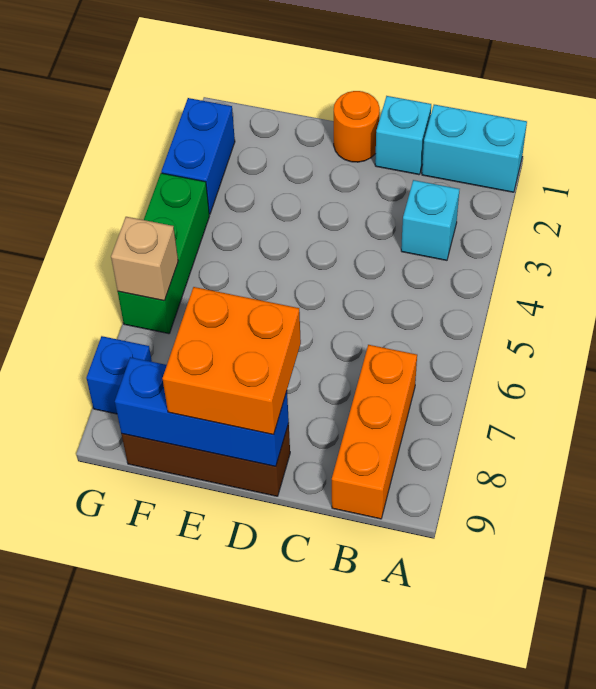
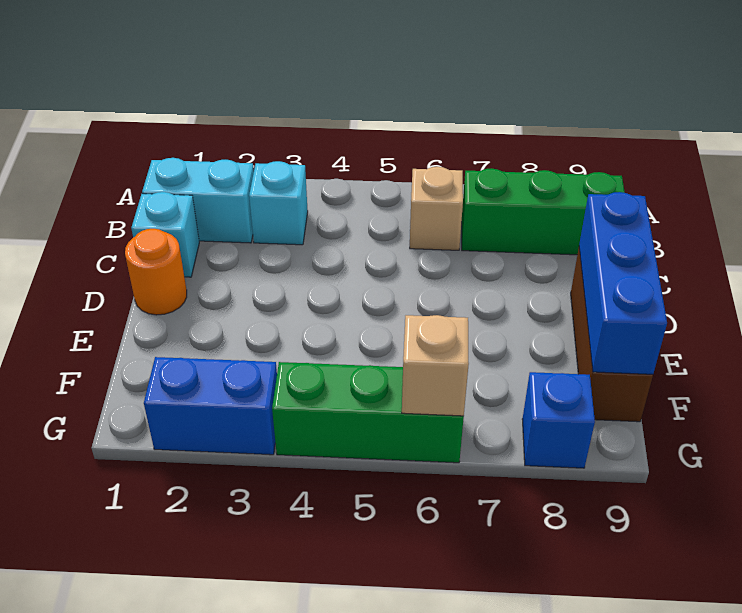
cyan 1x2 brick [422,105,527,192] -> cyan 1x2 brick turned to [142,158,254,243]
none -> tan 1x1 brick [410,167,463,250]
orange 1x3 brick [332,345,417,519] -> green 1x3 brick [462,168,625,255]
orange 2x2 brick [163,287,301,435] -> none

